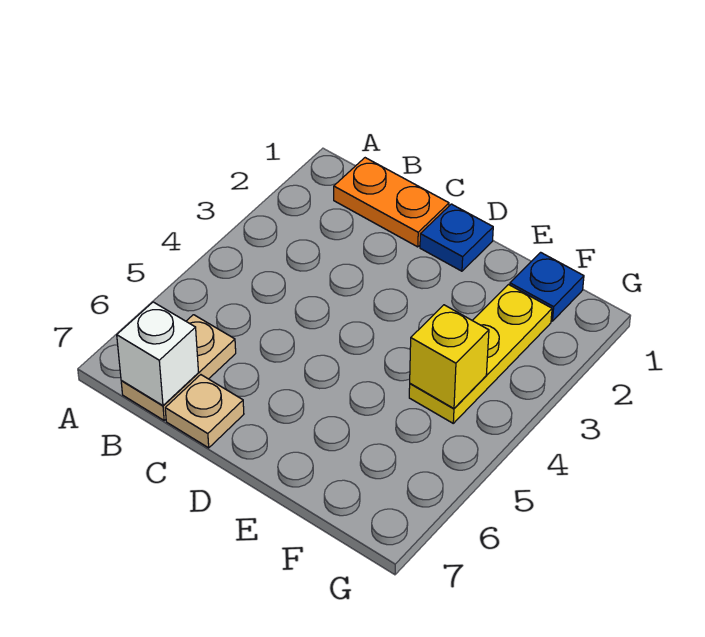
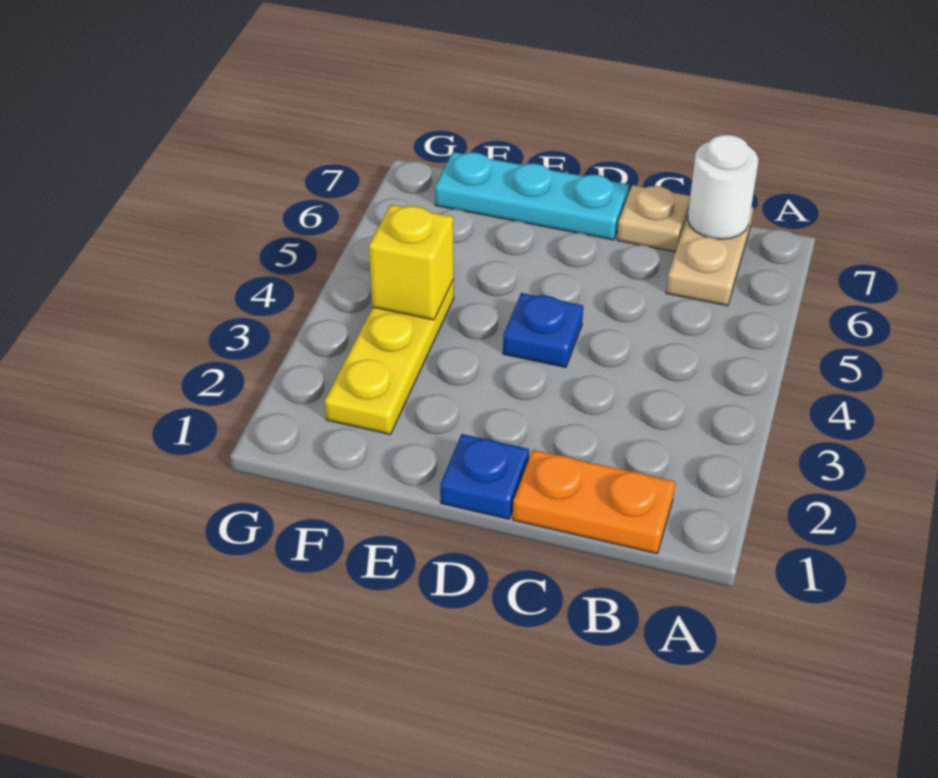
white 1x1 brick [117,302,199,406] -> white 1x1 round brick [688,135,758,239]
none -> cyan 1x3 plate [435,152,629,240]
blue 1x1 plate [510,252,584,321] -> blue 1x1 plate moved to [503,293,583,367]

